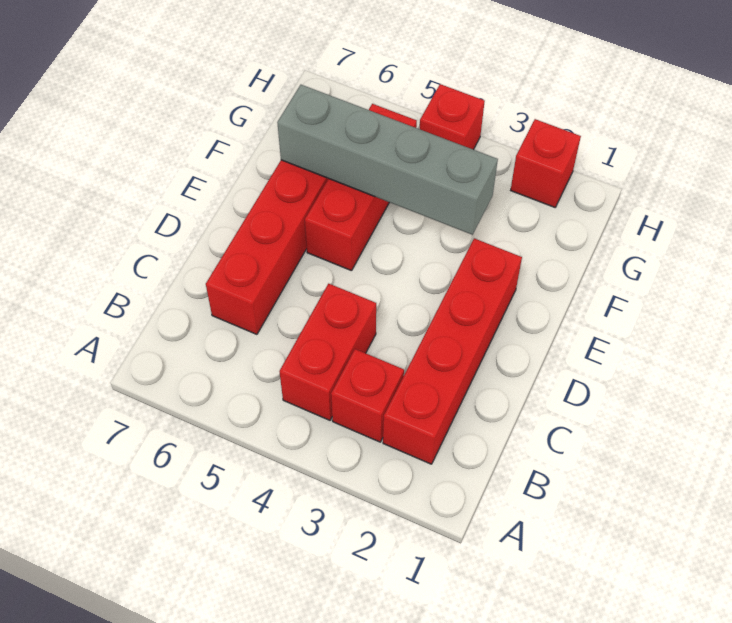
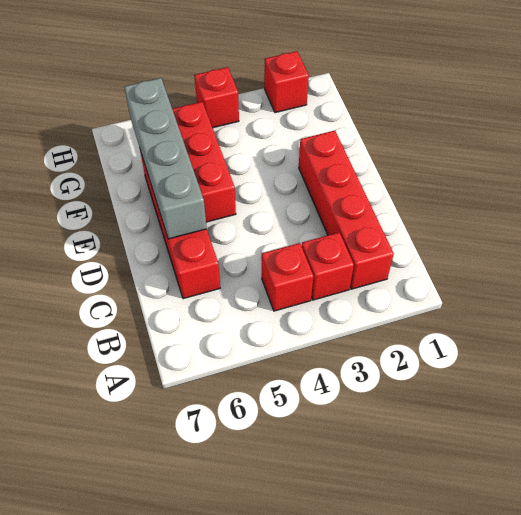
red 1x2 brick [279,284,376,420] -> red 1x1 brick [262,243,314,311]
grey 1x4 brick [277,85,498,235] -> grey 1x4 brick turned to [124,78,207,239]

